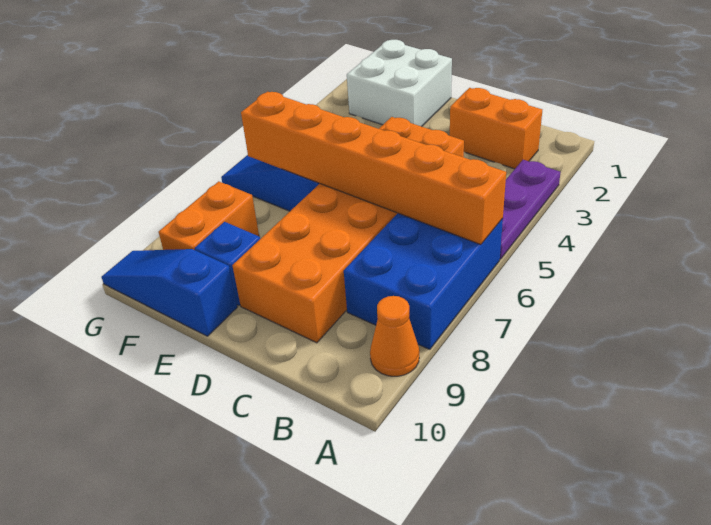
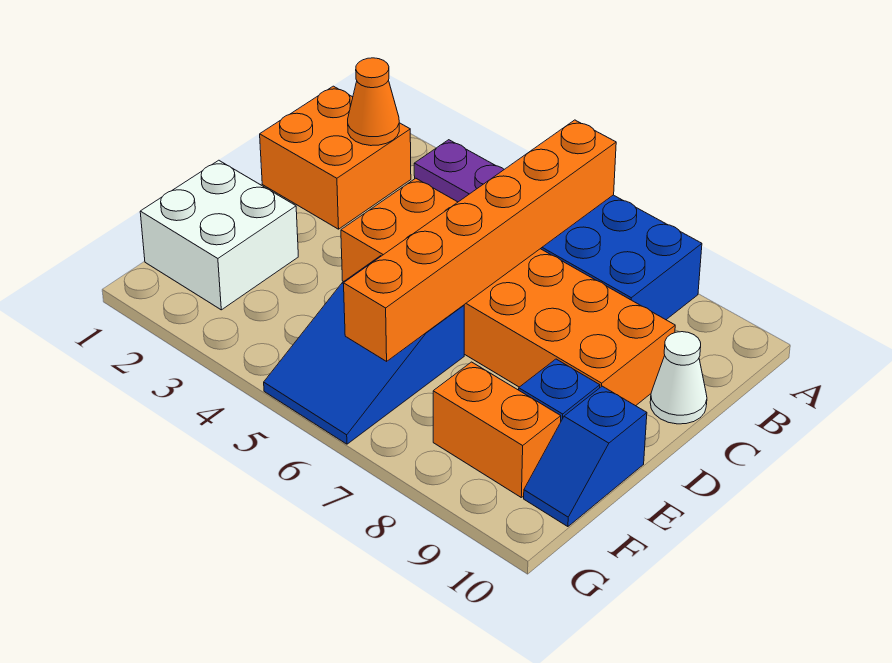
orange 1x1 cone [370,296,419,376] -> orange 1x1 cone moved to [348,58,399,146]
orange 1x2 brick [450,88,542,169] -> orange 2x2 brick [260,86,411,229]
none -> white 1x1 cone [650,332,707,424]
blue 1x3 slope [101,249,237,336] -> blue 1x2 slope [524,386,647,527]

